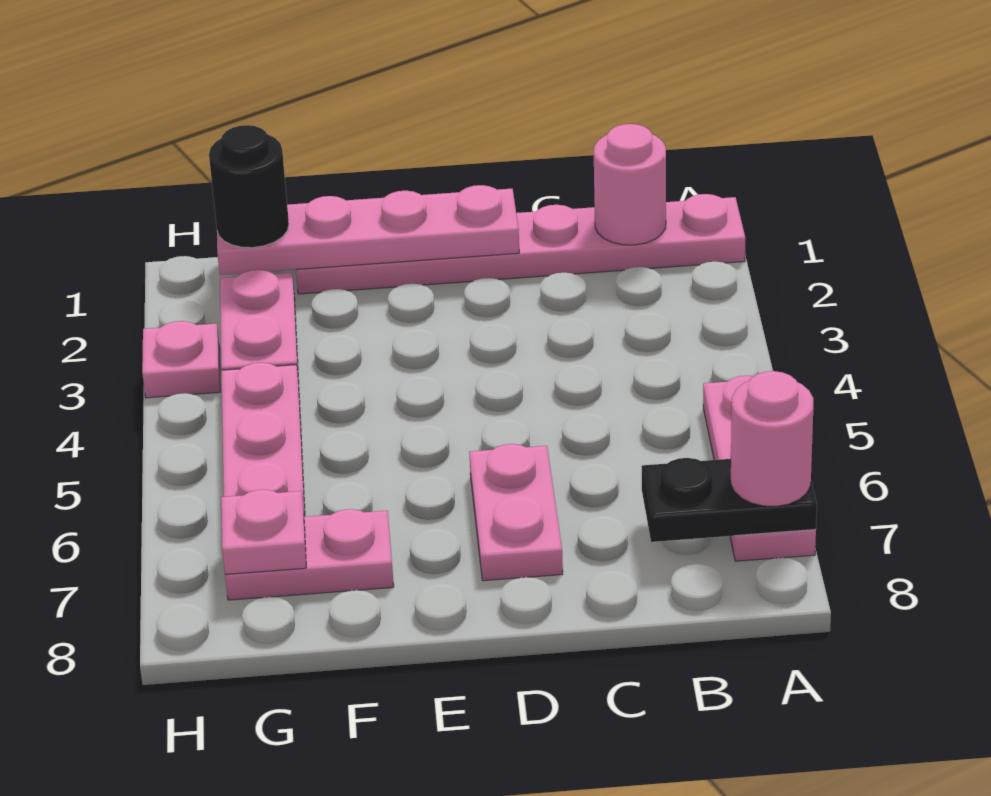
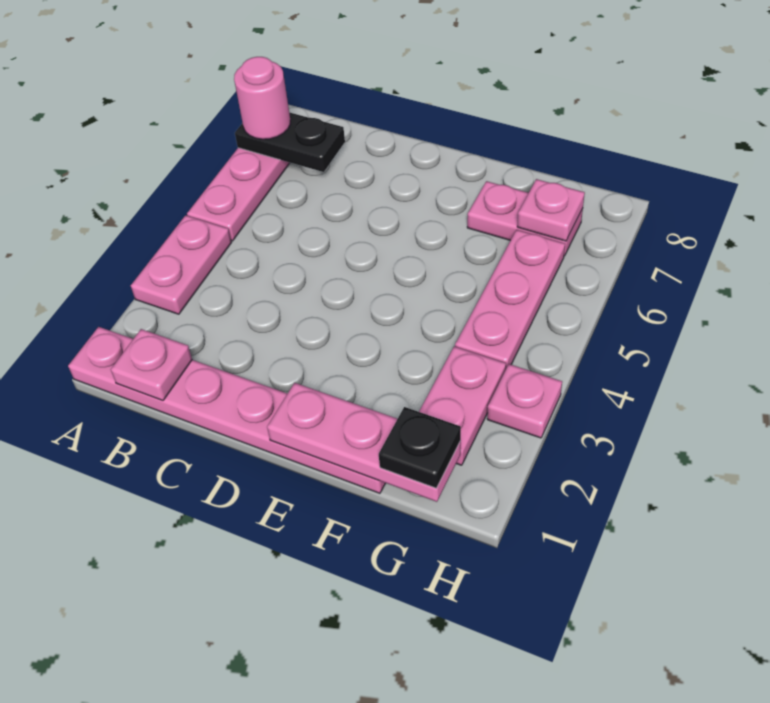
pink 1x1 round brick [594,124,666,245] -> pink 1x1 plate [111,329,192,400]
pink 1x4 plate [217,185,519,275] -> pink 1x3 plate [267,383,461,502]
pink 1x2 plate [469,444,563,581] -> pink 1x2 plate moved to [131,215,232,314]
black 1x1 round brick [209,125,289,248] -> black 1x1 plate [379,407,461,488]

